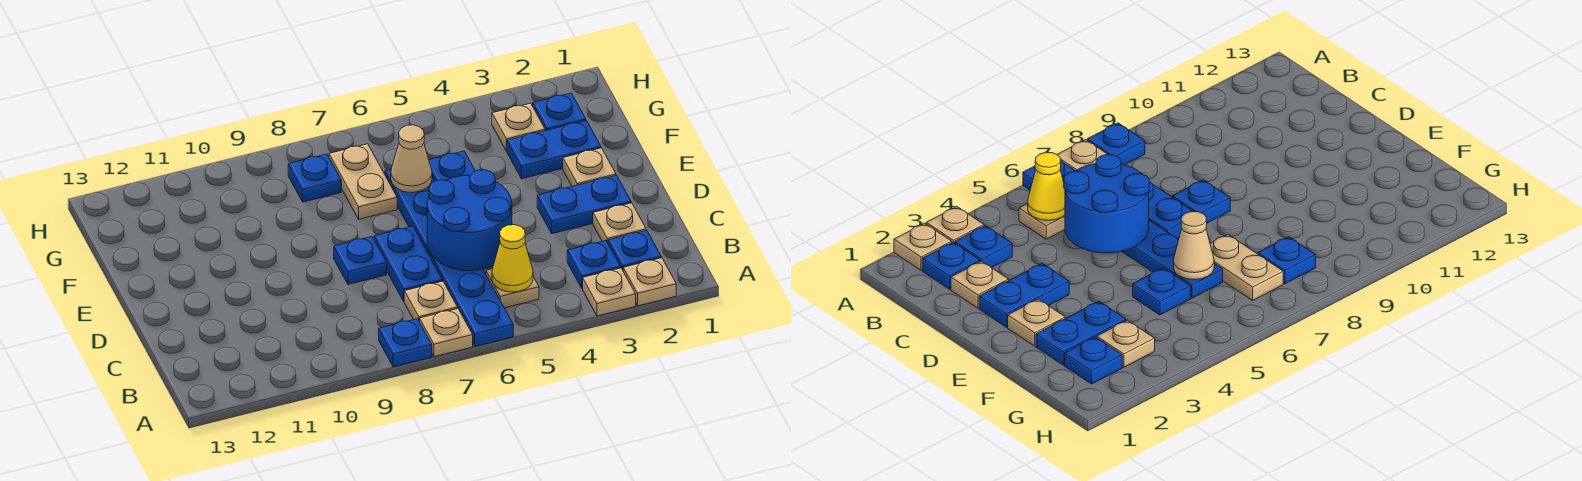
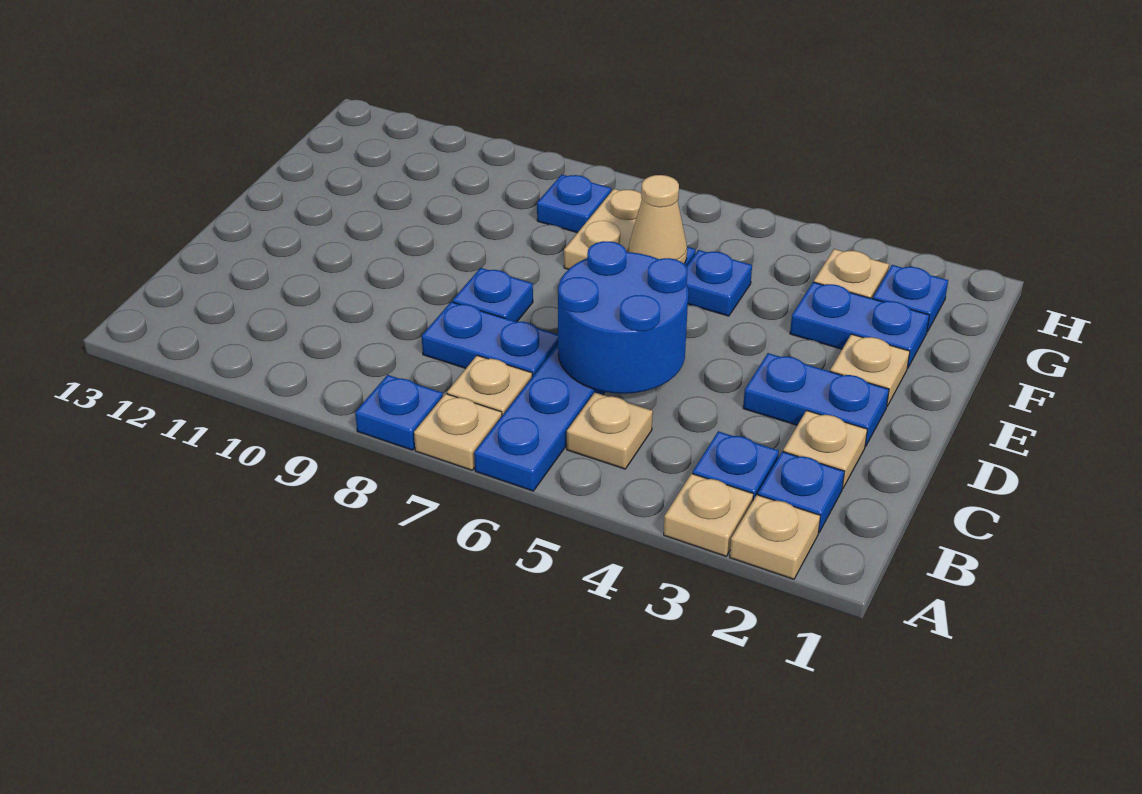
yellow 1x1 cone [492,225,533,292] -> none
blue 1x2 plate [374,226,443,301] -> blue 1x2 plate turned to [422,302,558,377]

